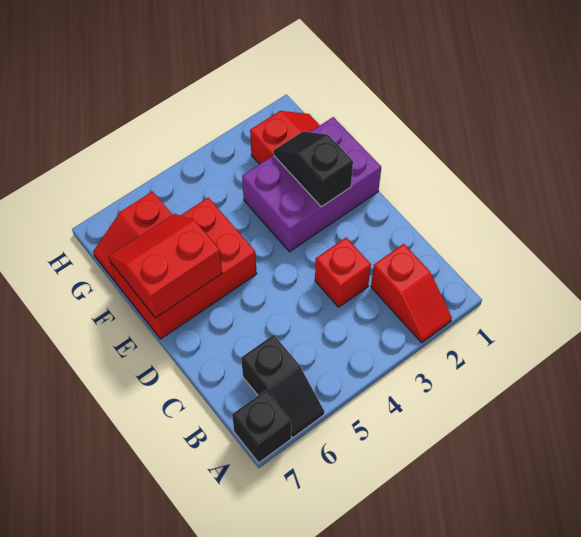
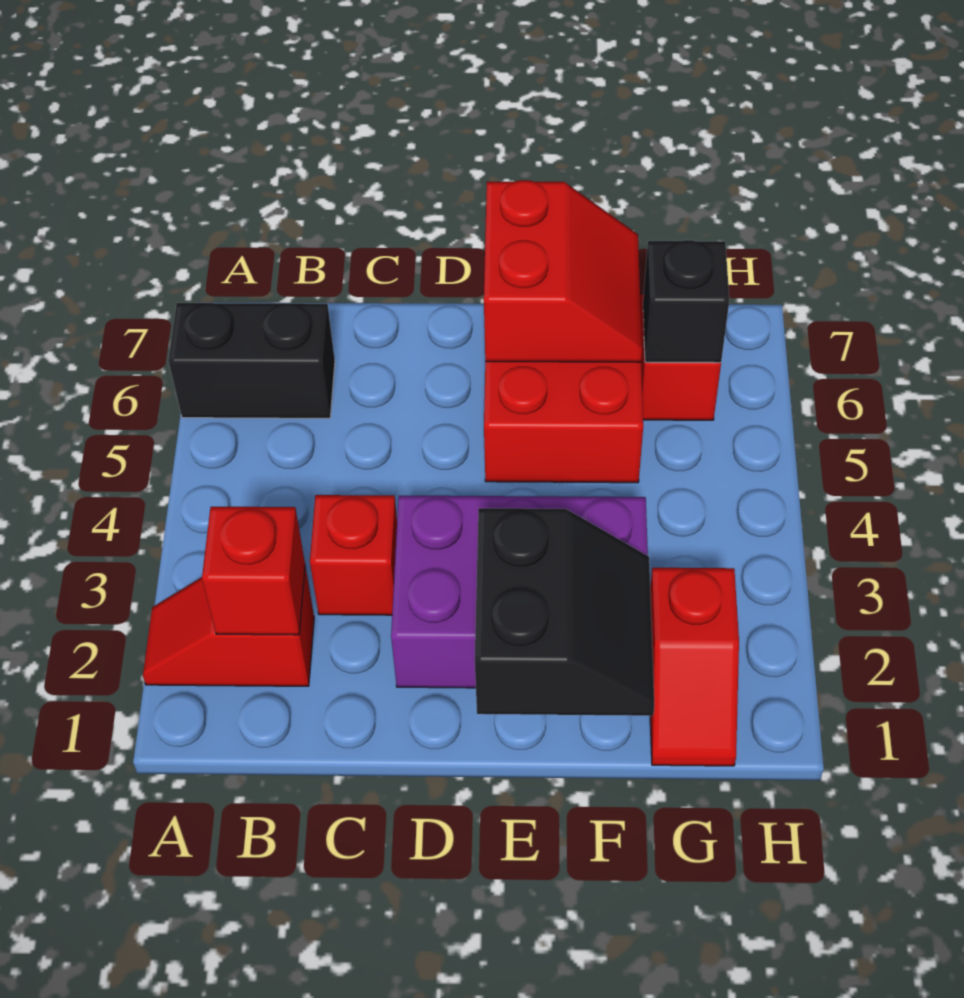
black 1x2 slope [241,335,324,438] -> black 1x2 brick [168,303,335,418]
black 1x1 brick [232,390,291,463] -> black 1x1 brick moved to [643,240,729,363]
none -> red 1x1 brick [202,507,305,635]
purple 2x3 brick [242,117,381,252] -> purple 2x3 brick turned to [391,496,648,688]
black 1x2 slope [273,131,353,207] -> black 2x2 slope [475,508,654,716]

